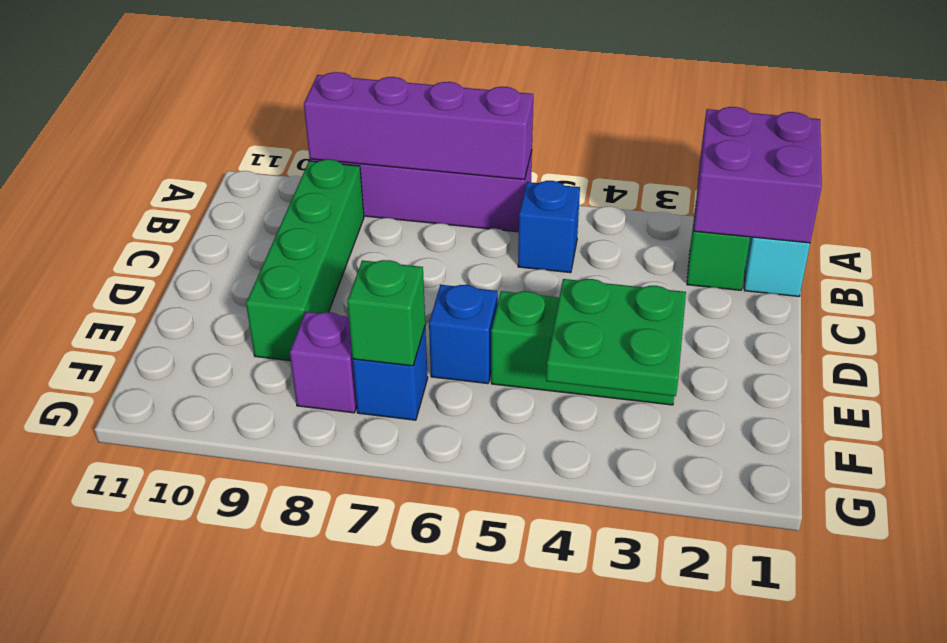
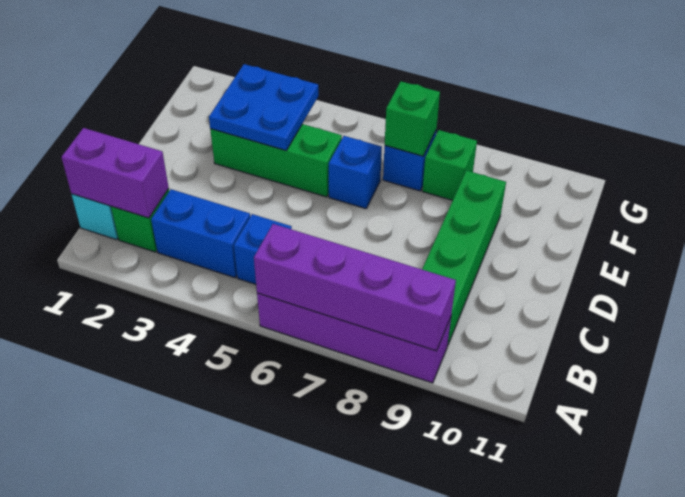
purple 2x2 brick [694,107,822,243] -> purple 1x2 brick [61,128,169,218]
none -> blue 1x2 brick [151,189,250,278]
green 2x2 plate [546,279,686,396] -> blue 2x2 plate [209,64,318,150]
purple 1x1 brick [290,312,357,413] -> green 1x1 brick [422,130,477,200]

